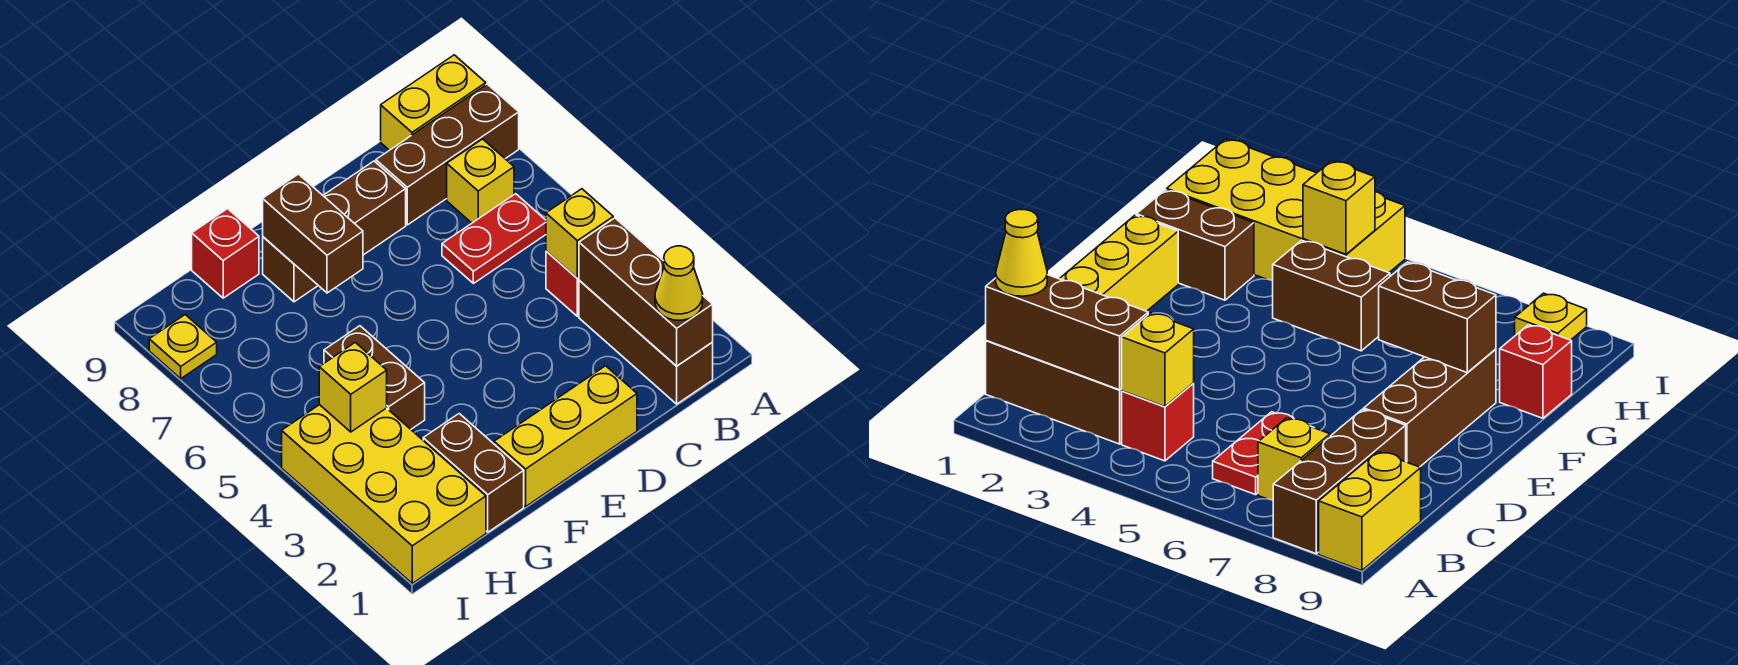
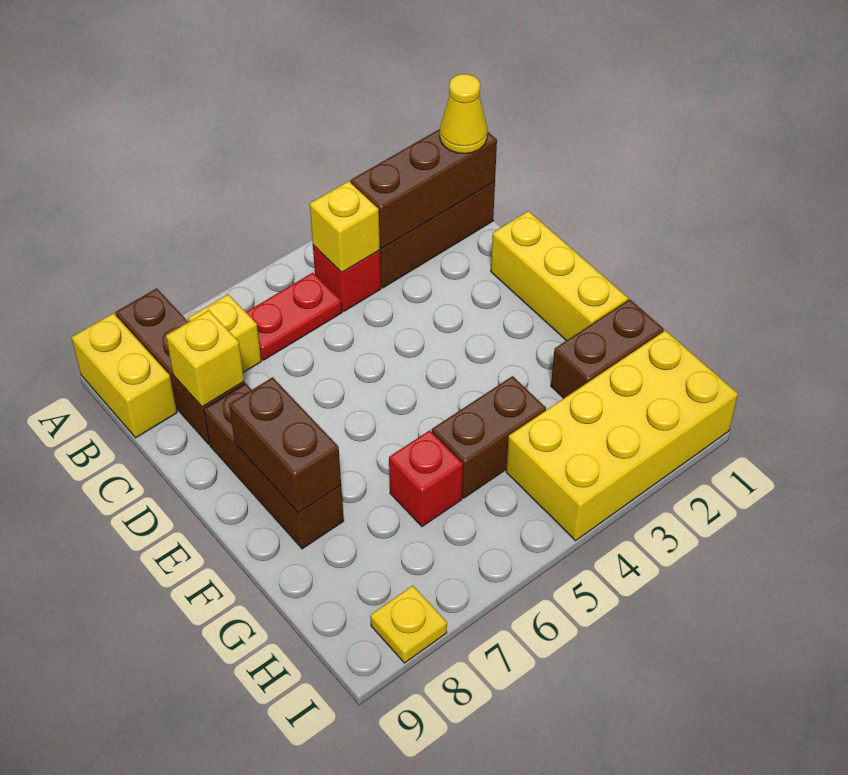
red 1x2 plate [442,194,546,283] -> red 1x2 plate turned to [246,273,342,360]
brown 1x2 brick [263,174,363,293] -> brown 1x2 brick turned to [229,377,341,513]
red 1x1 brick [192,209,259,298] -> red 1x1 brick moved to [389,430,463,527]
yellow 1x1 brick [319,342,387,432] -> yellow 1x1 brick moved to [166,311,244,407]

